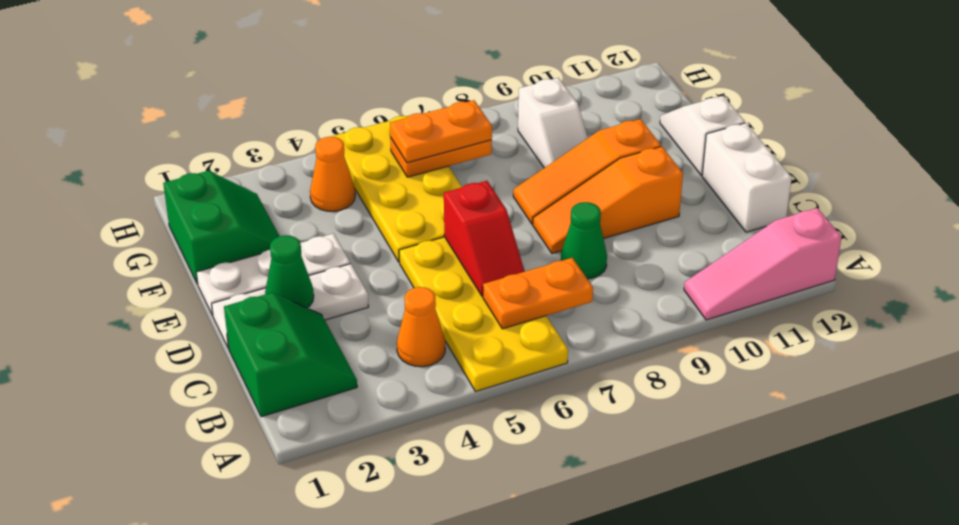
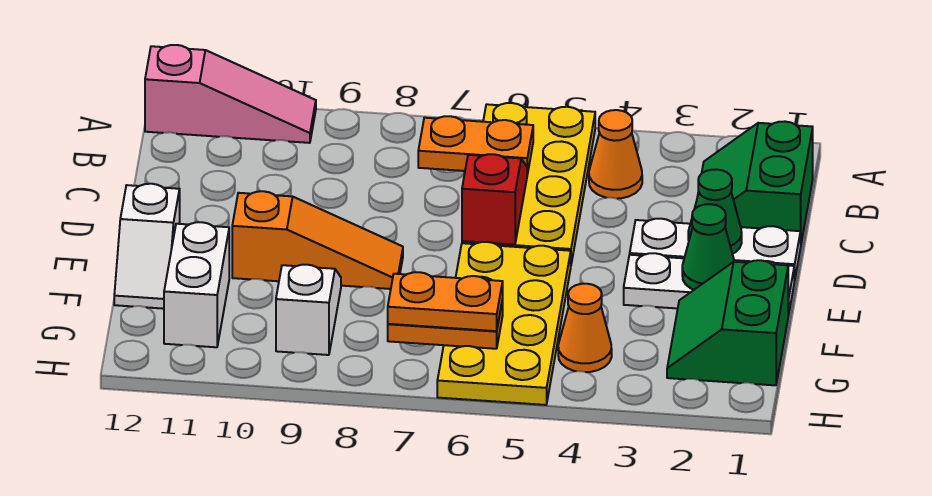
green 1x1 cone [561,202,607,279] -> green 1x1 cone moved to [682,204,734,290]
white 1x2 brick [702,123,792,232] -> white 1x2 brick moved to [164,222,229,347]
orange 1x3 slope [533,146,683,254] -> none

